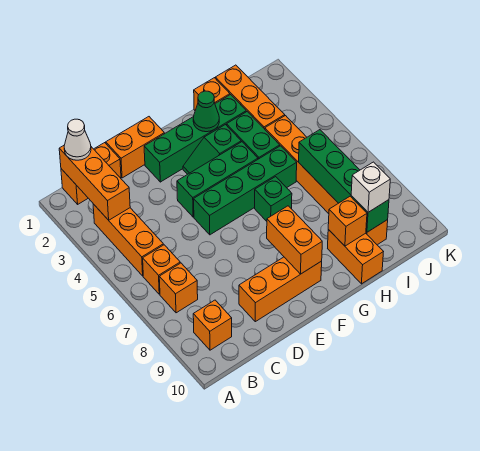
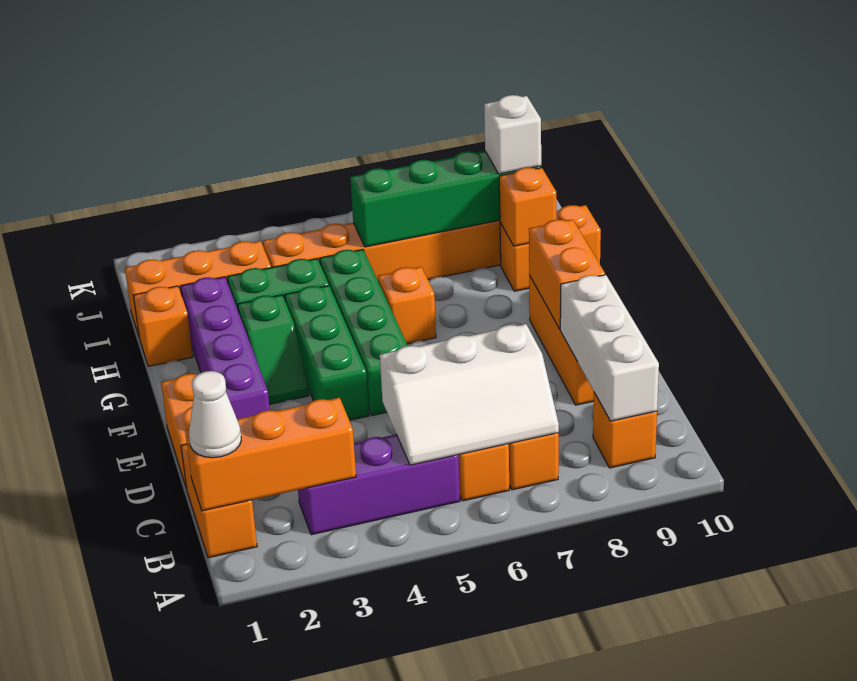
orange 1x3 brick [93,204,163,276] -> purple 1x3 brick [298,434,460,535]
none -> white 2x3 slope [380,324,559,465]
none -> white 1x3 brick [560,275,659,421]
green 1x4 brick [144,95,246,182] -> purple 1x4 brick [181,277,270,419]
orange 1x2 brick [267,206,322,274] -> orange 1x2 brick turned to [529,219,605,329]
green 1x1 cone [193,91,219,132] -> none
green 1x1 brick [255,177,292,221] -> orange 1x1 brick [378,267,436,344]

